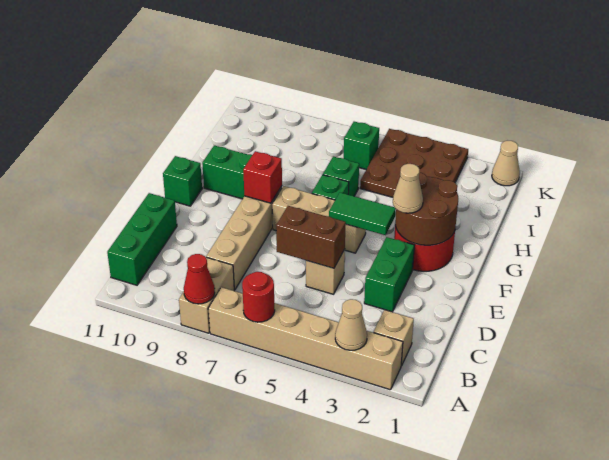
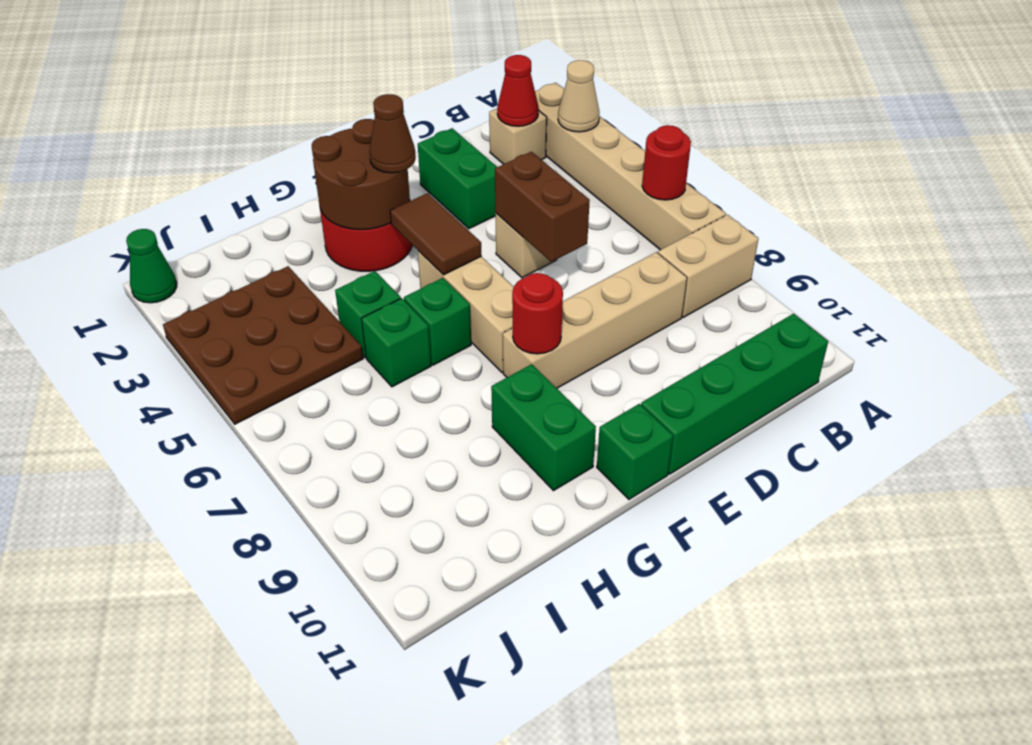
red 1x1 cone [184,254,215,304] -> red 1x1 cone moved to [497,55,539,126]
green 1x3 brick [107,193,177,285] -> green 1x4 brick [641,314,828,474]
green 1x2 brick [364,237,414,312] -> green 1x2 brick turned to [418,128,497,229]
tan 1x1 cone [393,164,423,213] -> brown 1x1 cone [369,94,416,173]
green 1x2 tile [329,193,396,235] -> brown 1x2 tile [390,193,482,275]
red 1x1 brick [243,151,282,203] -> red 1x1 round brick [512,273,563,354]
green 1x1 brick [344,122,379,169] -> green 1x1 brick moved to [335,271,401,358]
tan 1x1 cone [492,141,520,186] -> green 1x1 cone [126,229,177,303]

